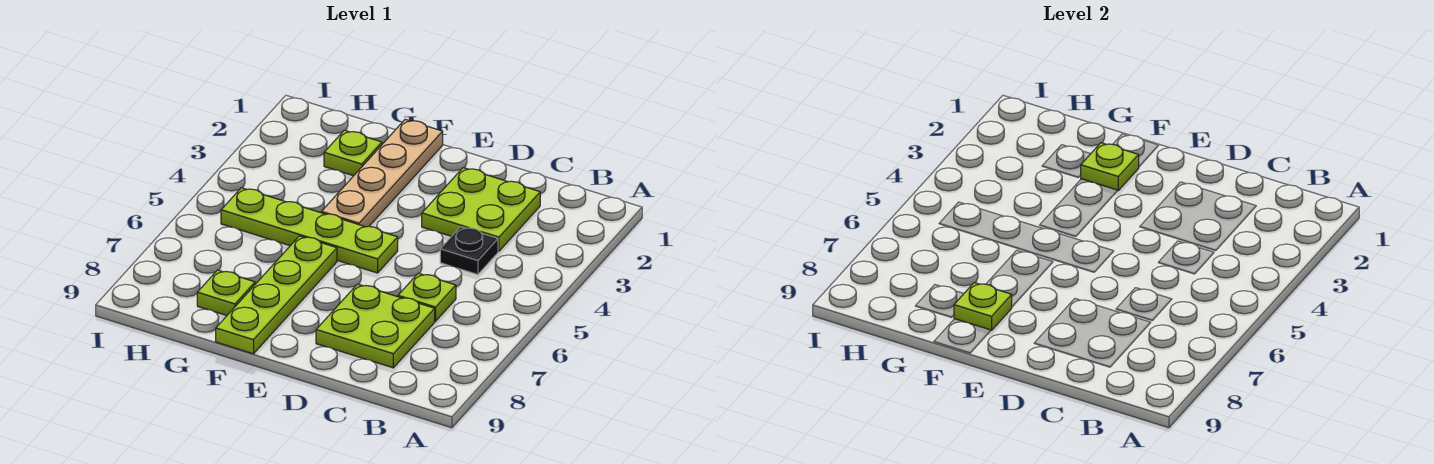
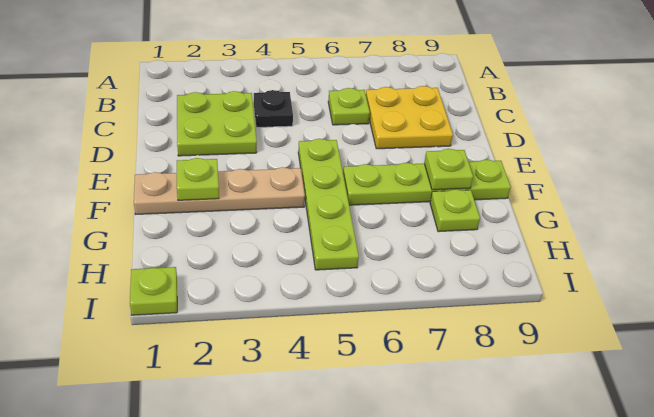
lime 2x2 plate [316,284,435,368] -> yellow 2x2 plate [366,86,453,149]
lime 1x1 plate [324,130,382,176] -> lime 1x1 plate moved to [130,267,177,315]

